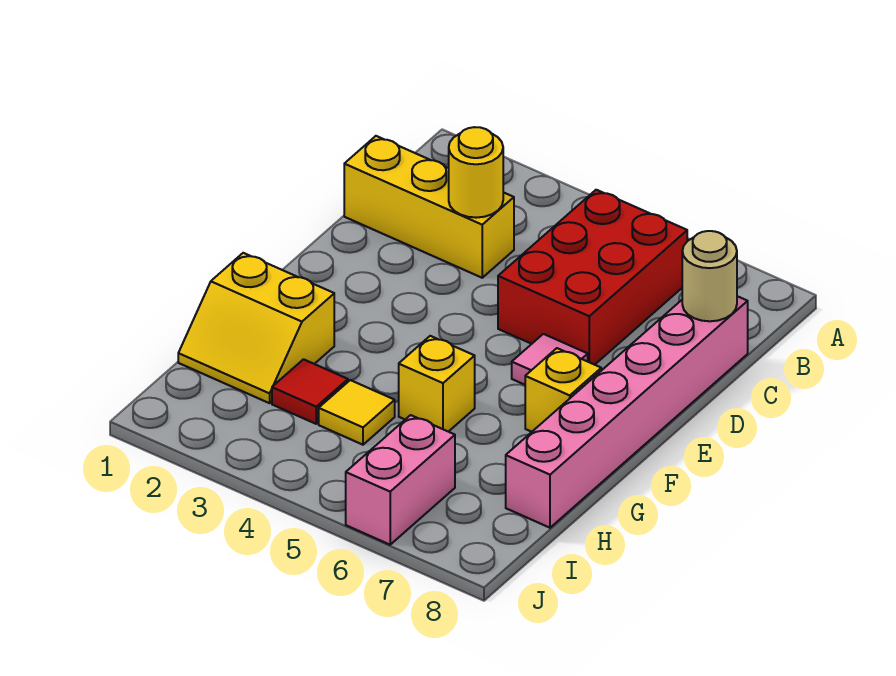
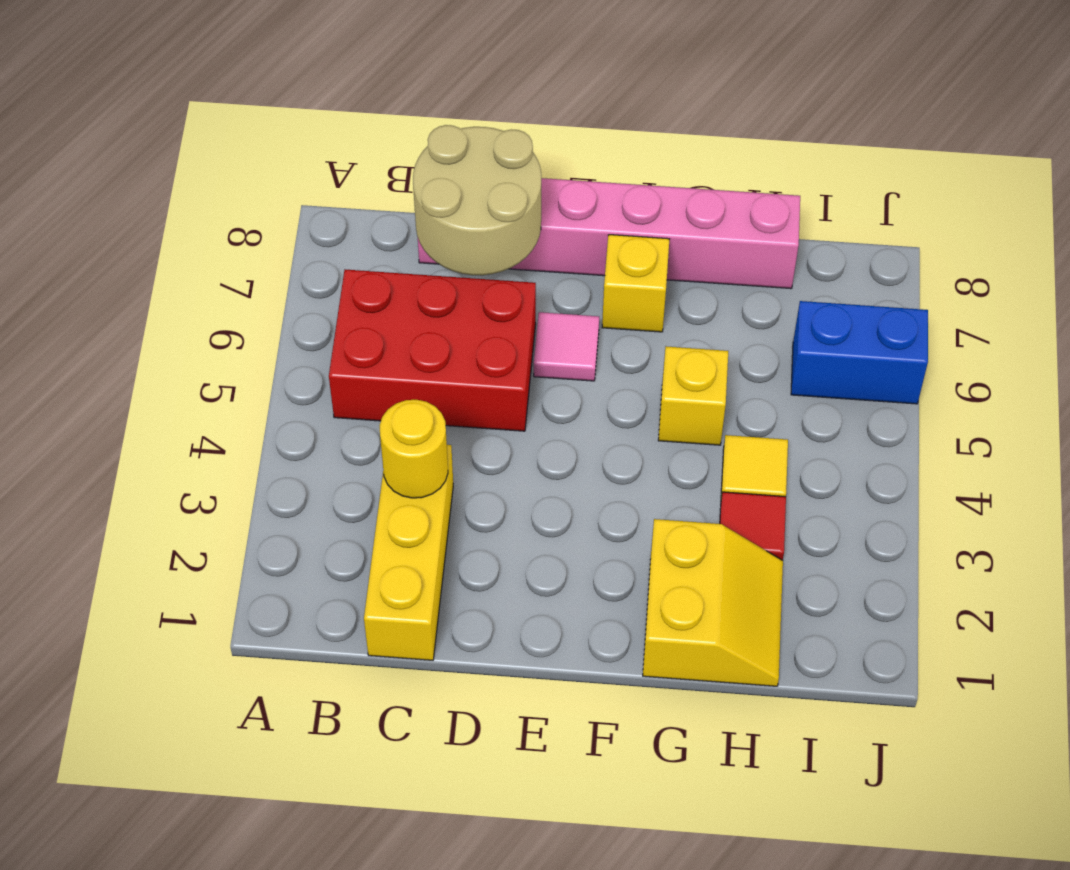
tan 1x1 round brick [682,231,737,321] -> tan 2x2 round brick [413,125,541,275]
pink 1x2 brick [346,415,455,545] -> blue 1x2 brick [791,301,928,404]

